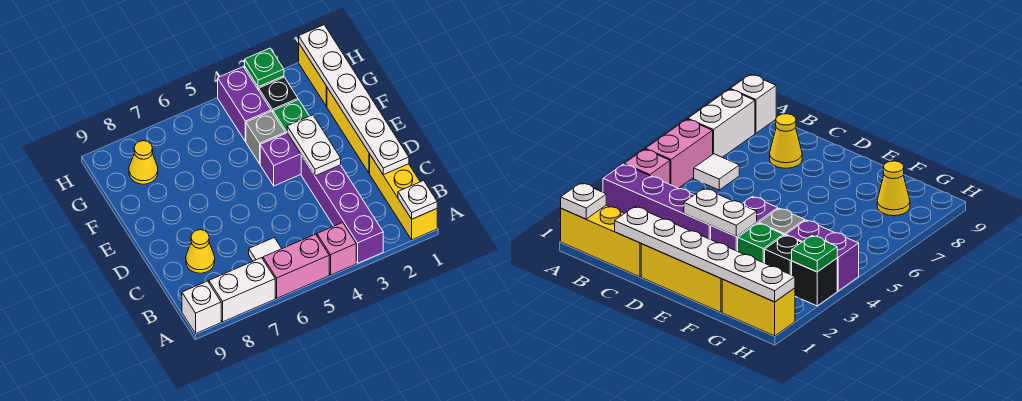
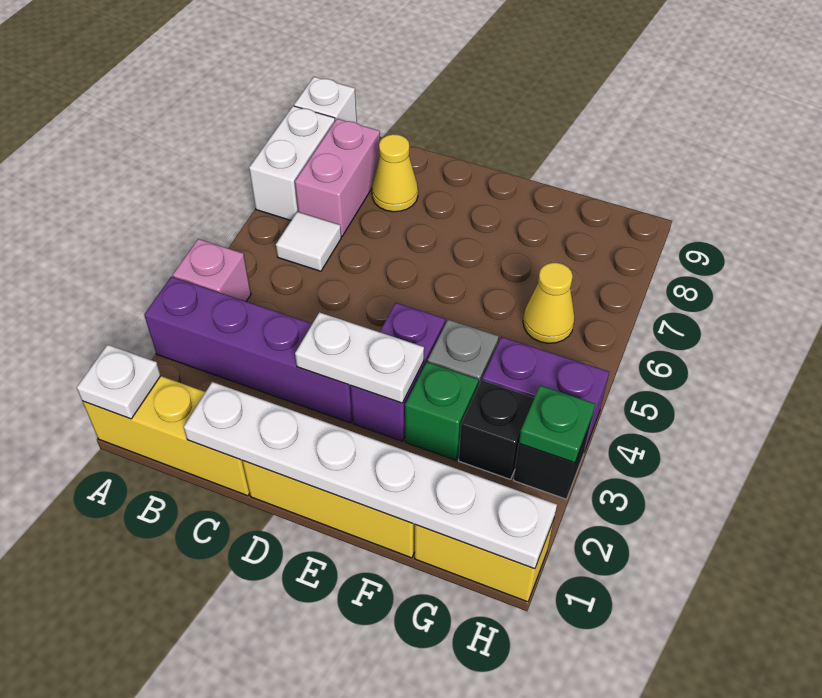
pink 1x2 brick [263,234,329,298] -> pink 1x2 brick moved to [295,119,380,236]
yellow 1x1 cone [129,141,158,184] -> yellow 1x1 cone moved to [523,263,575,343]

